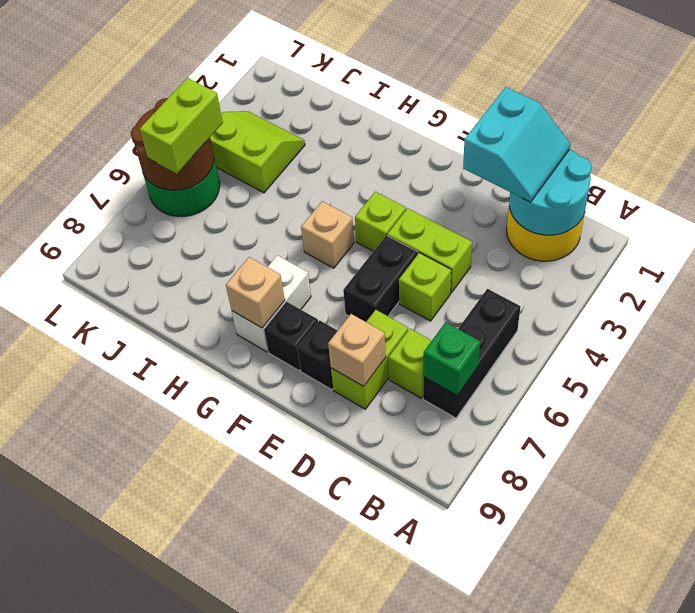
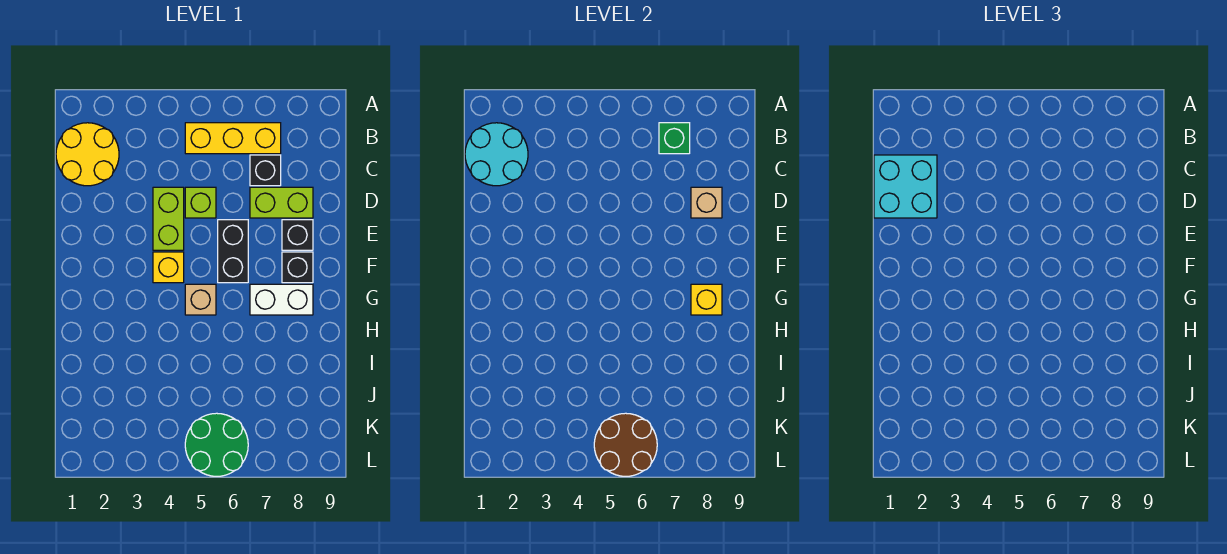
black 1x3 brick [423,289,521,418] -> yellow 1x3 brick [185,123,281,154]
cyan 2x2 slope [463,87,570,202] -> cyan 2x2 brick [874,155,937,218]
lime 1x1 brick [388,329,432,398] -> black 1x1 brick [250,155,281,186]
black 1x2 brick [343,235,418,322] -> black 1x2 brick turned to [218,220,248,283]
lime 1x1 brick [355,192,406,251] -> yellow 1x1 brick [153,252,184,283]
tan 1x1 brick [226,257,285,328] -> yellow 1x1 brick [691,284,722,315]
lime 2x2 slope [210,111,305,193] -> none
lime 1x2 brick [140,78,223,174] -> none

